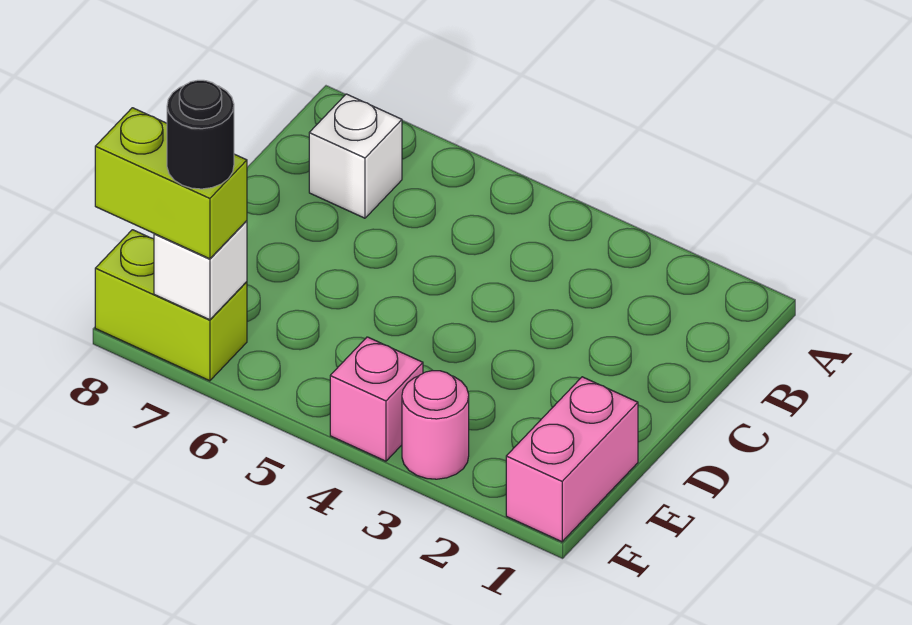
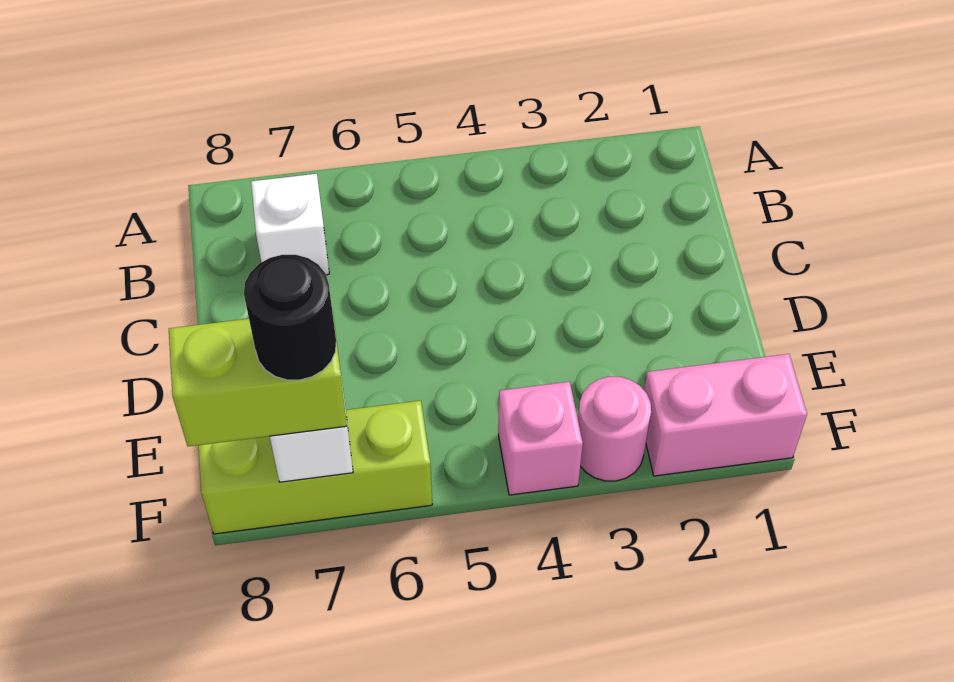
pink 1x2 brick [506,377,638,542] -> pink 1x2 brick turned to [644,354,807,476]
lime 1x2 brick [95,230,247,381] -> lime 1x3 brick [198,400,432,534]

